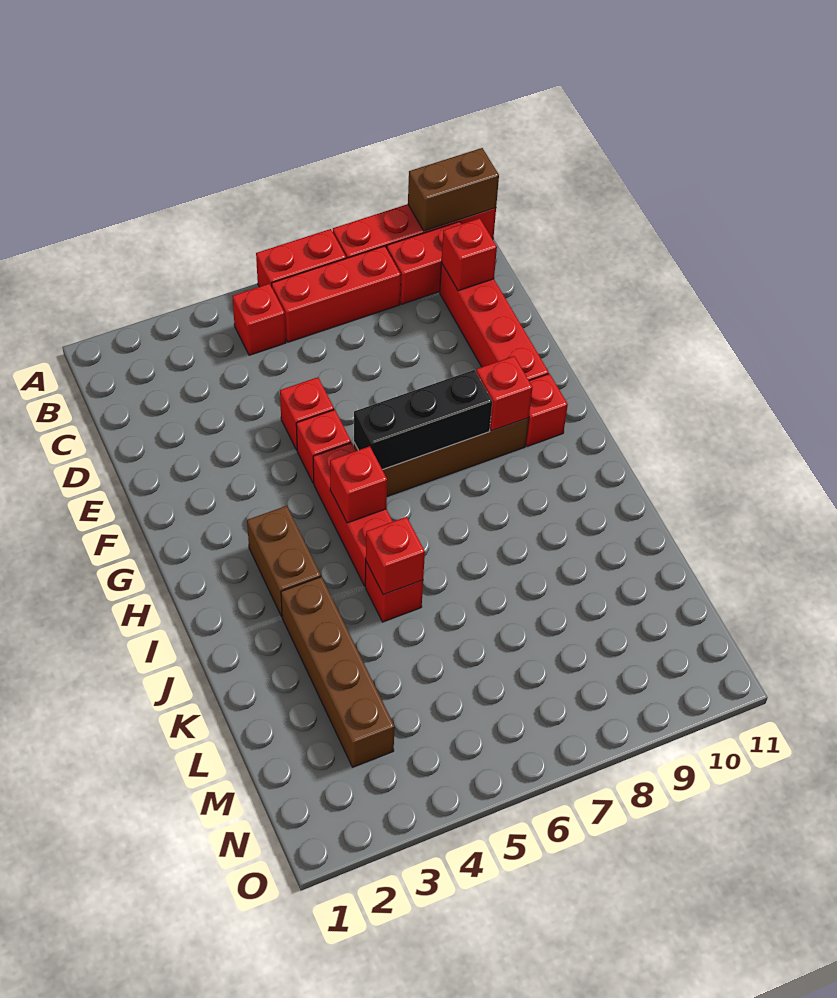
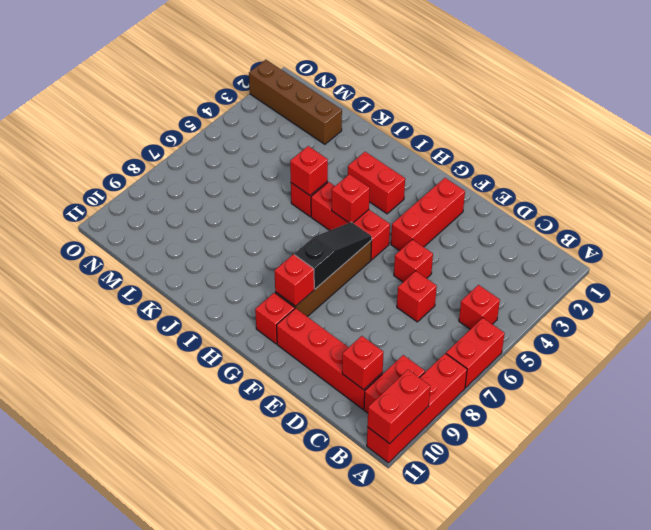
brown 1x2 brick [408,148,499,231] -> red 1x2 brick [367,370,430,444]
red 1x3 brick [272,246,401,342] -> red 1x3 brick moved to [391,178,465,251]
red 1x1 brick [296,410,351,483] -> red 1x1 brick moved to [397,271,437,322]
black 1x3 brick [354,370,492,470] -> black 1x3 slope [295,222,372,289]
brown 1x2 brick [247,506,321,617] -> red 1x2 brick [348,152,405,214]
brown 1x4 brick [281,577,395,767] -> brown 1x4 brick moved to [249,60,342,144]

